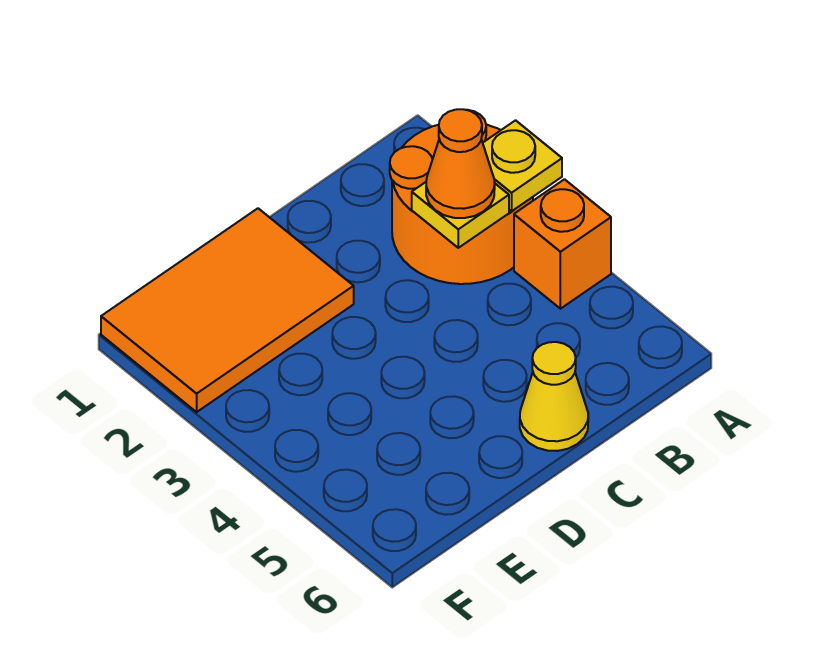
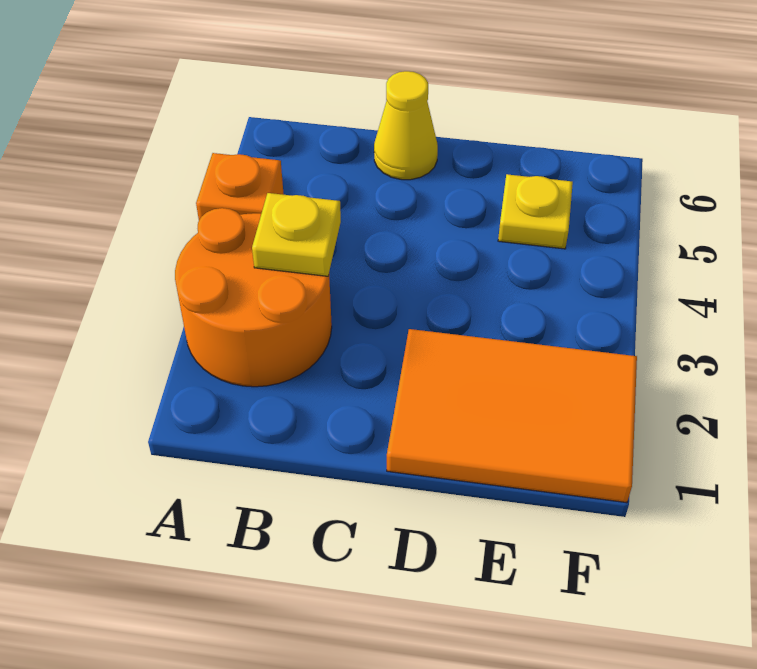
yellow 1x1 plate [483,120,562,211] -> yellow 1x1 plate moved to [498,174,573,249]
orange 1x1 cone [426,109,495,218] -> none

